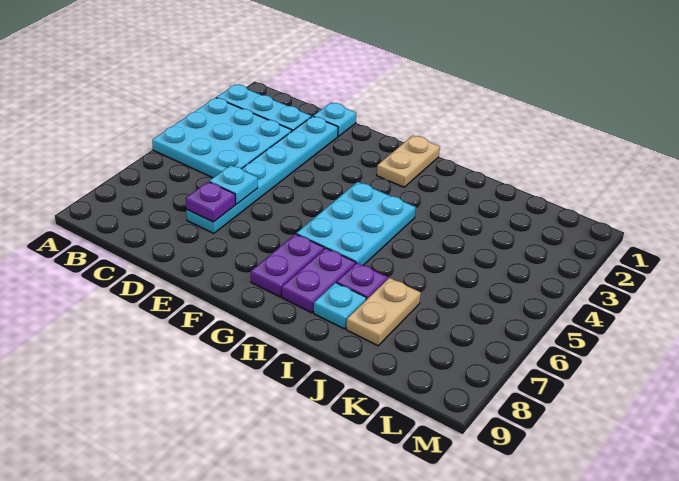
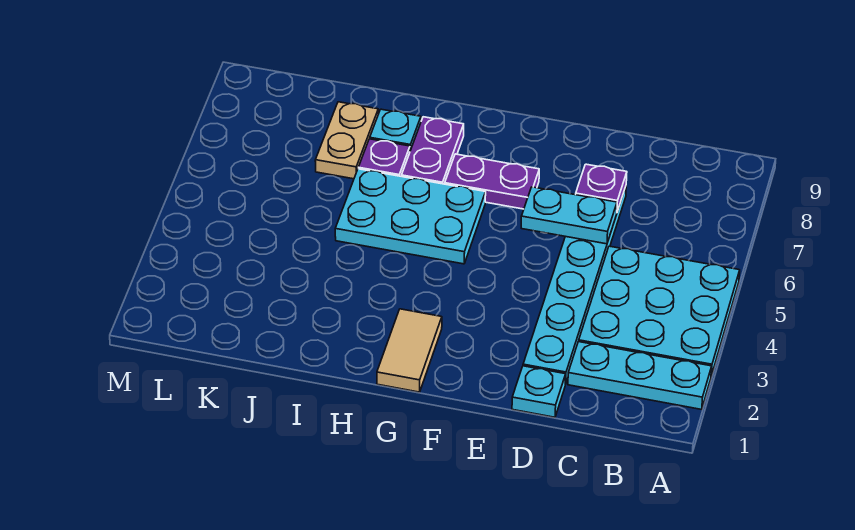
cyan 1x1 plate [209,165,258,204] -> cyan 1x2 plate [521,187,617,244]
tan 1x2 plate [377,136,440,187] -> tan 1x2 tile [377,309,442,392]
cyan 2x3 plate [296,182,416,265] -> cyan 2x3 plate turned to [335,169,486,264]
purple 1x2 plate [251,234,324,297] -> purple 1x2 plate turned to [445,154,539,209]

